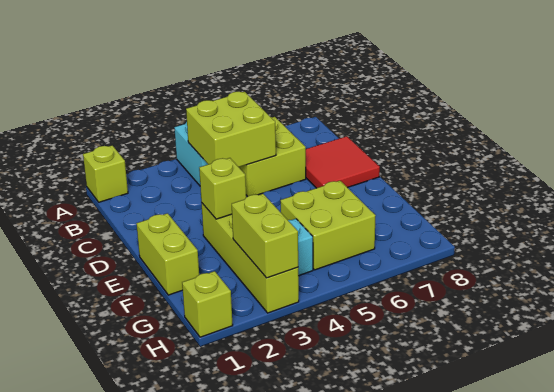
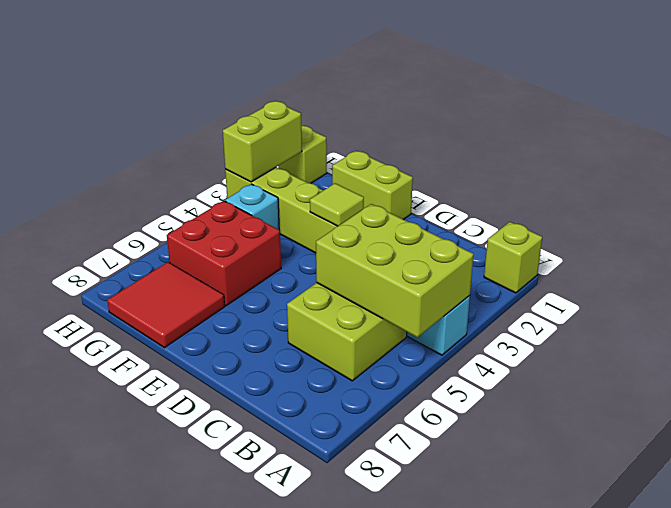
lime 2x2 brick [186,92,276,167] -> lime 2x3 brick [316,204,473,337]
red 2x2 tile [306,136,380,188] -> red 2x2 tile moved to [107,262,225,348]
lime 1x1 brick [199,158,246,219] -> lime 1x1 tile [310,183,364,226]
lime 2x2 brick [280,181,376,270] -> red 2x2 brick [167,201,281,306]
lime 1x2 brick [232,193,298,278] -> lime 1x2 brick turned to [223,101,302,182]

